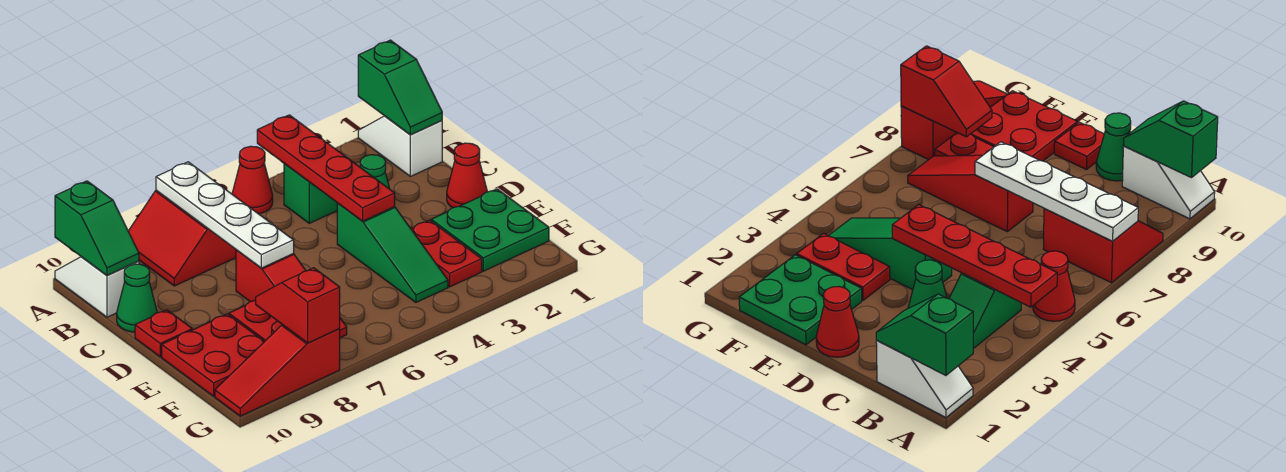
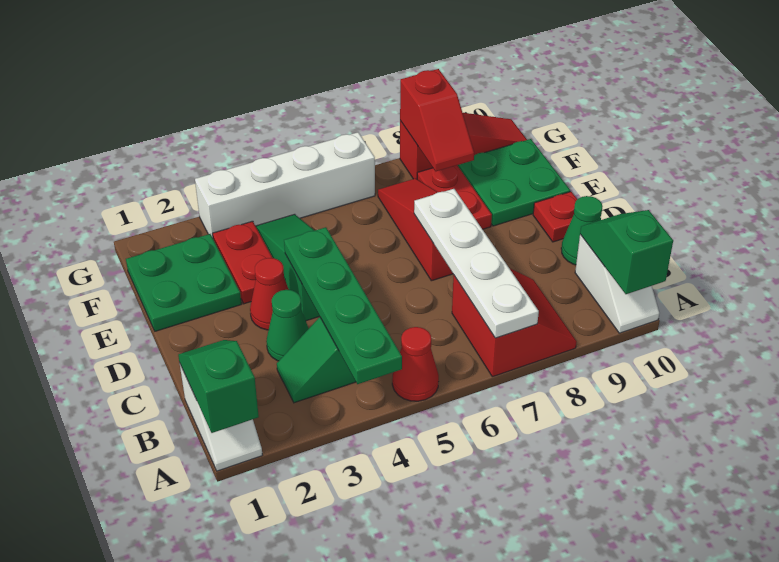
red 1x4 plate [257,115,395,221] -> green 1x4 plate [284,227,402,384]
red 1x1 cone [447,143,487,208] -> red 1x1 cone moved to [250,258,289,330]
red 2x2 plate [162,314,265,396] -> green 2x2 plate [458,139,570,226]
none -> white 1x4 brick [195,132,375,238]

